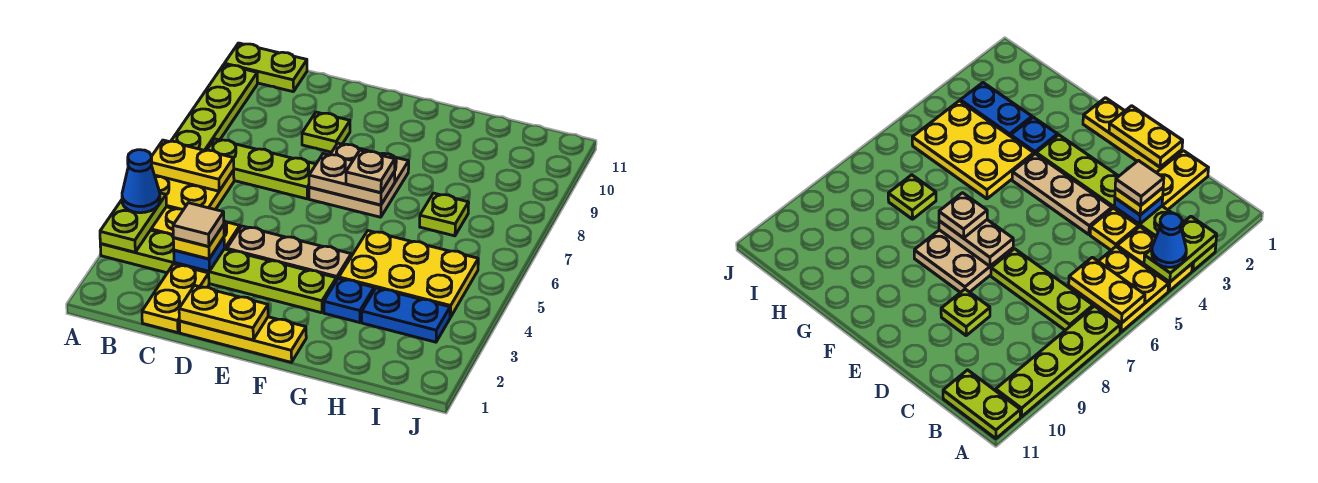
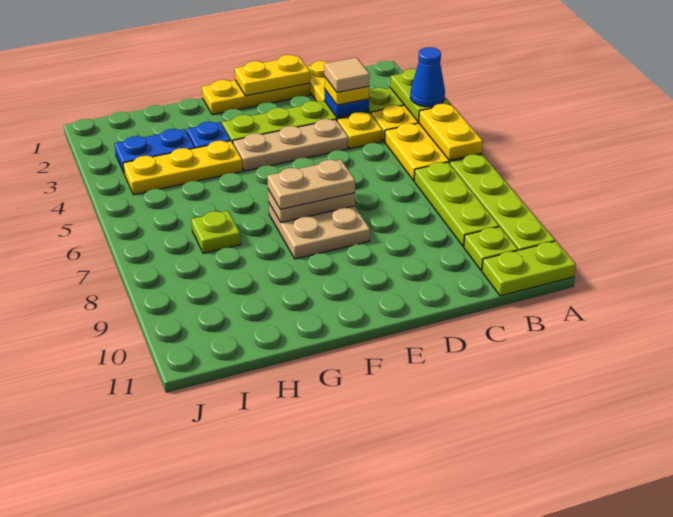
yellow 1x2 plate [151,140,234,191] -> yellow 1x2 plate turned to [419,104,483,160]
lime 1x3 plate [207,139,316,199] -> lime 1x3 plate turned to [414,162,499,246]
lime 1x1 plate [302,112,350,152] -> lime 1x1 plate moved to [464,227,518,271]
tan 1x1 plate [346,150,395,193] -> tan 1x2 plate [267,160,355,209]
yellow 2x3 plate [339,231,478,317] -> yellow 1x3 plate [123,141,243,195]

